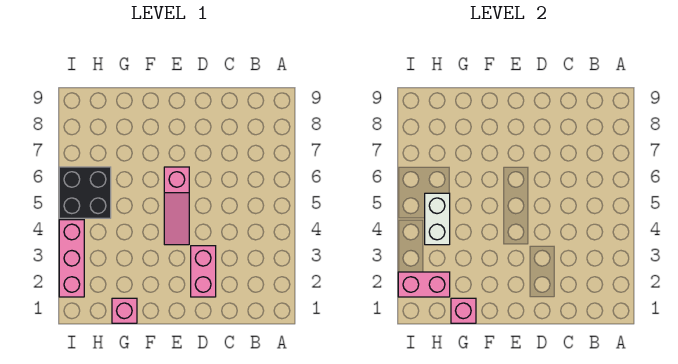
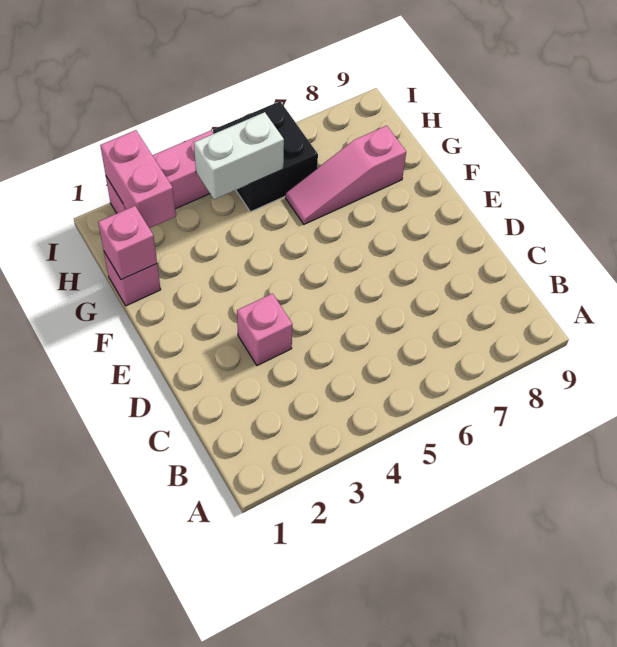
pink 1x2 brick [191,246,216,297] -> pink 1x1 brick [237,294,293,365]
pink 1x3 slope [164,167,189,245] -> pink 1x3 slope moved to [285,126,406,224]

